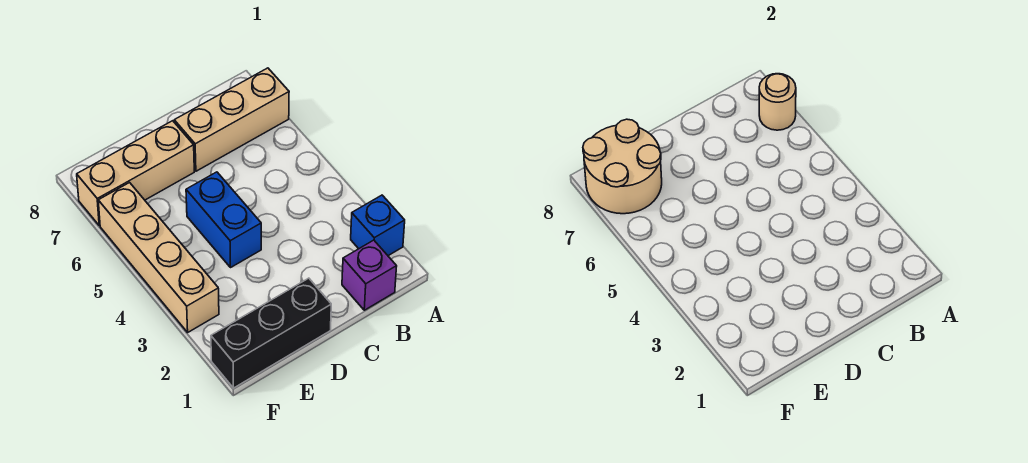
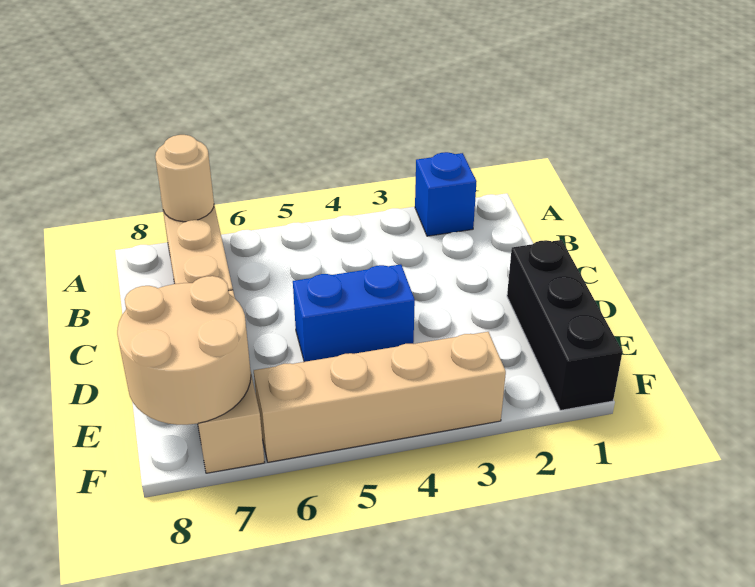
purple 1x1 brick [342,240,397,310] -> none

